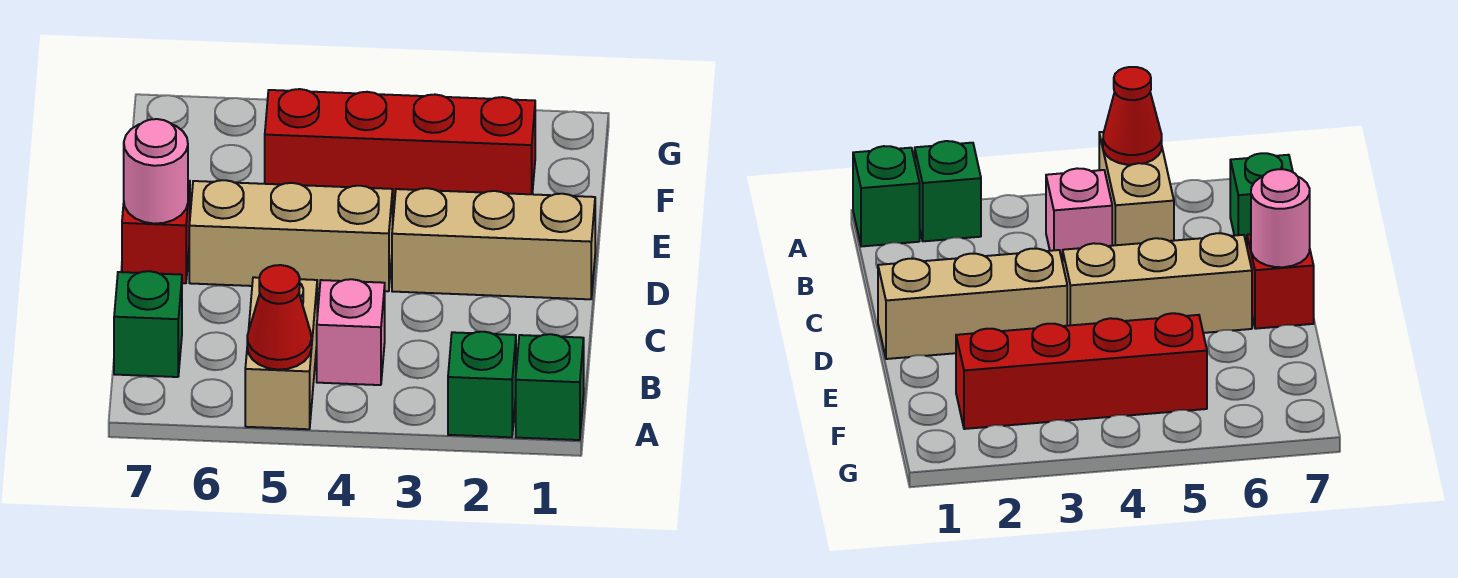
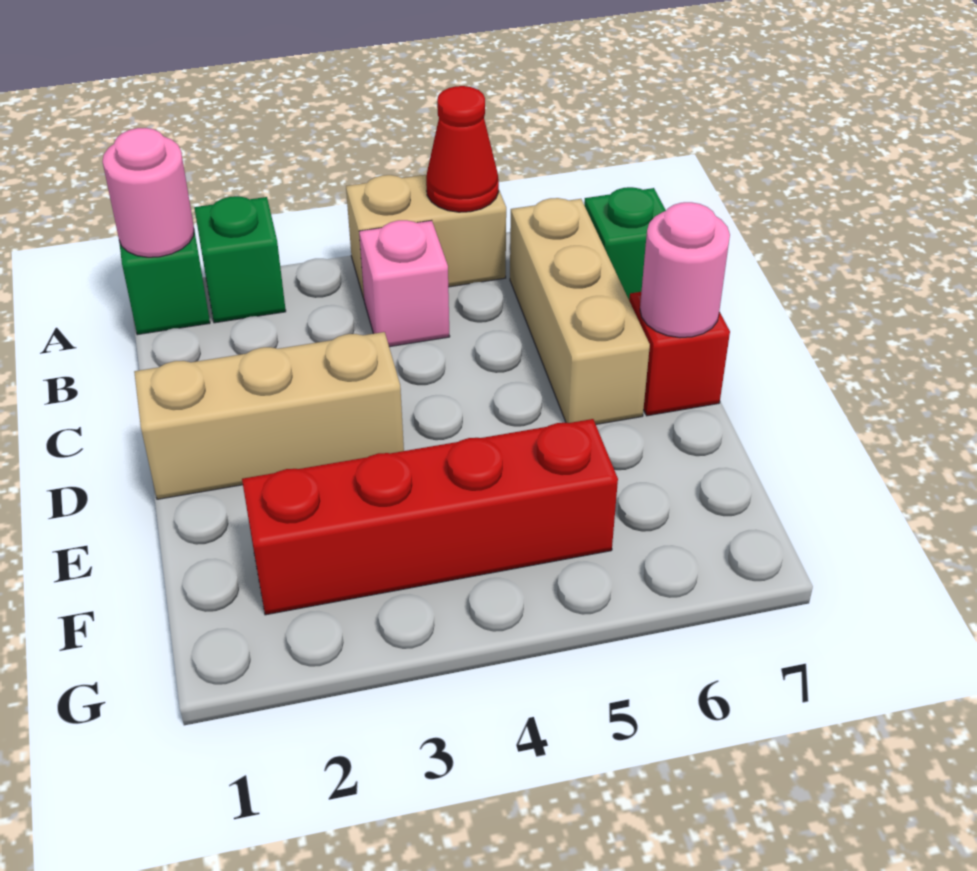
none -> pink 1x1 round brick [102,128,194,257]
tan 1x2 brick [245,277,317,429] -> tan 1x2 brick turned to [346,175,506,299]
tan 1x3 brick [189,180,393,291] -> tan 1x3 brick turned to [510,198,650,424]

